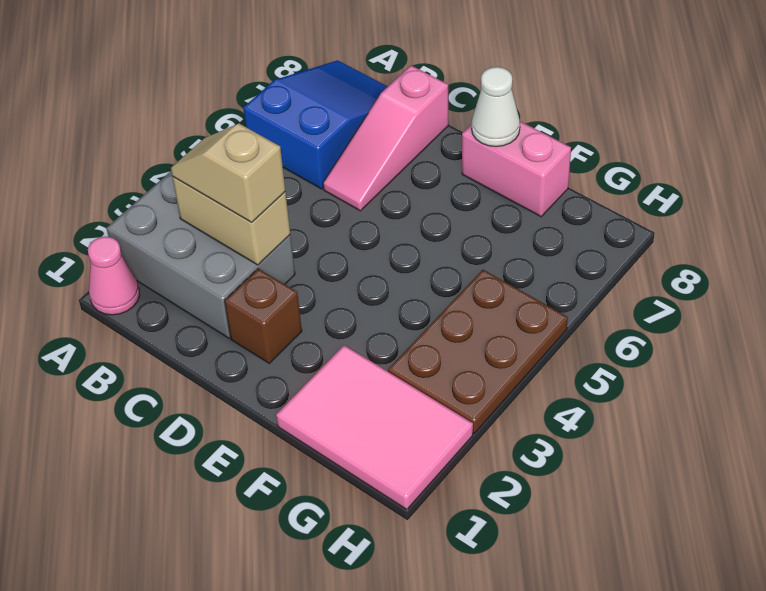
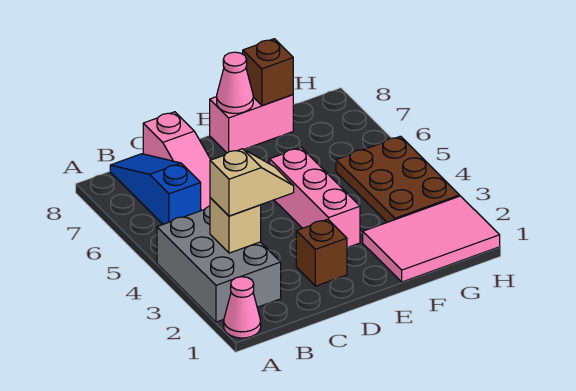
grey 2x3 brick [107,171,295,338] -> grey 2x3 brick turned to [157,206,281,322]
blue 2x3 slope [243,60,388,189] -> blue 1x3 slope [110,154,201,224]
tan 1x2 brick [172,177,290,265] -> tan 1x1 brick [210,198,261,253]
tan 1x2 slope [171,124,285,222] -> tan 1x2 slope turned to [210,149,294,216]
none -> pink 1x3 brick [270,148,360,248]
white 1x1 cone [472,67,520,147] -> pink 1x1 cone [217,52,253,114]
none -> brown 1x1 brick [243,39,293,106]

